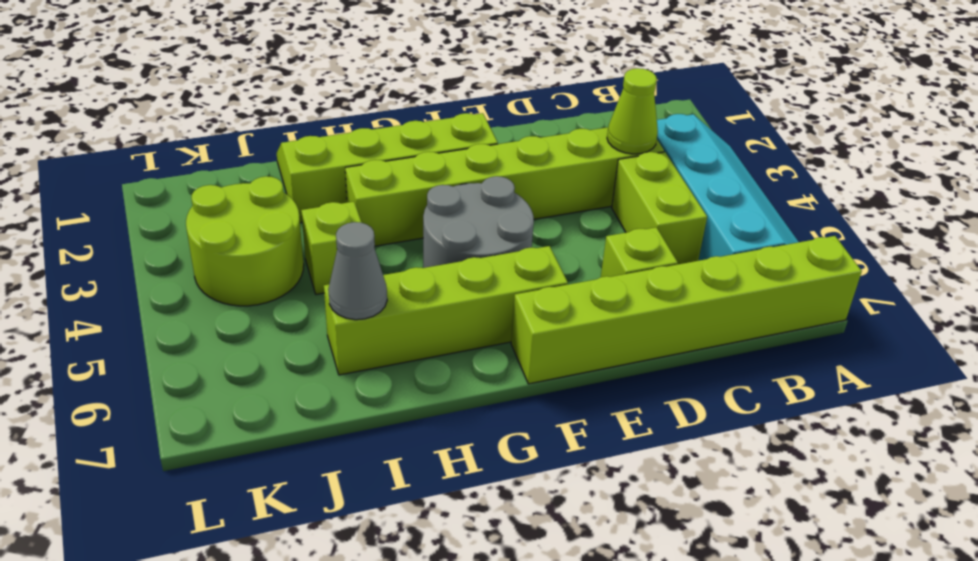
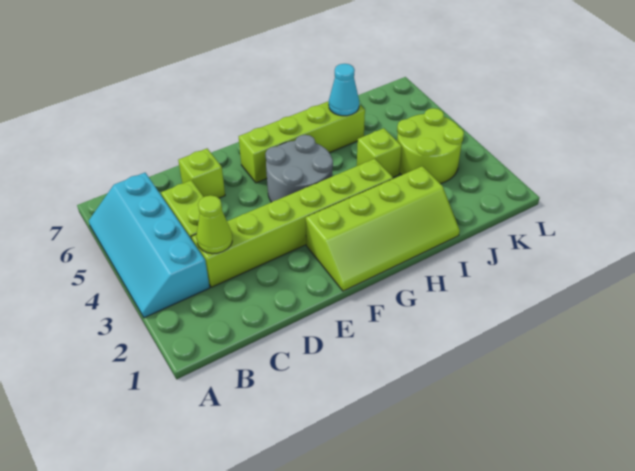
lime 1x6 brick [511,236,862,384] -> none
grey 1x1 cone [328,222,387,320] -> cyan 1x1 cone [329,64,359,116]

